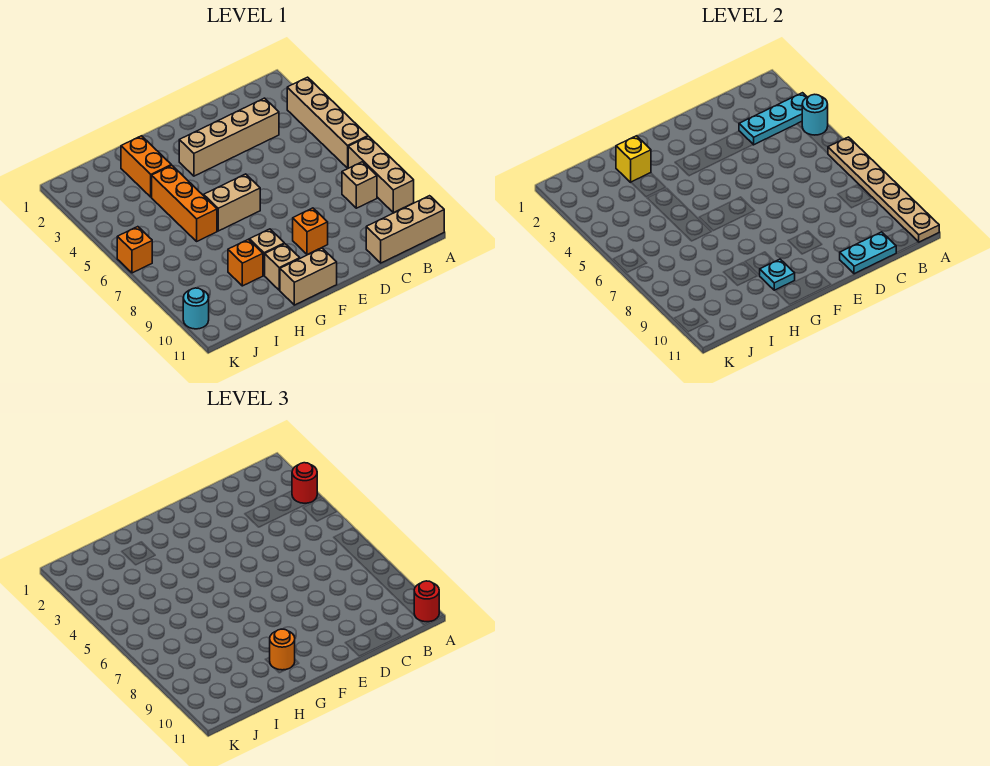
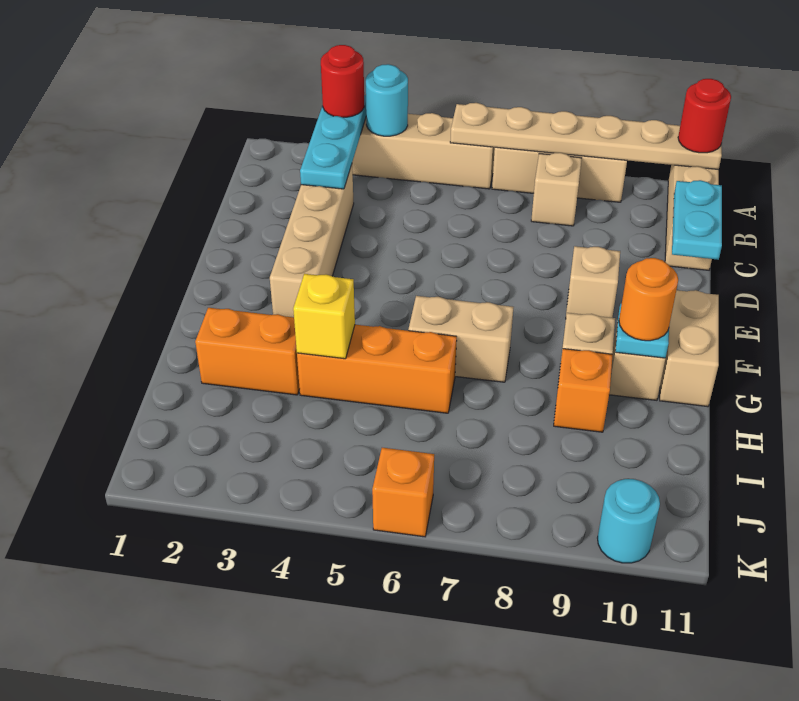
orange 1x1 brick [293,208,328,255] -> tan 1x1 brick [566,246,620,318]
tan 1x2 brick [204,174,260,231] -> tan 1x2 brick turned to [408,296,514,382]
yellow 1x1 brick [616,136,651,182] -> yellow 1x1 brick moved to [293,274,355,359]

